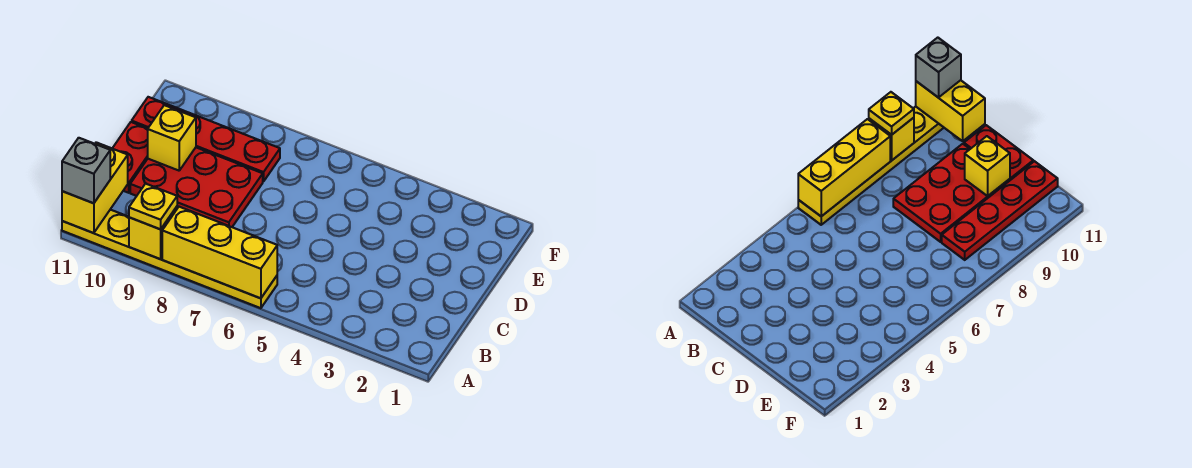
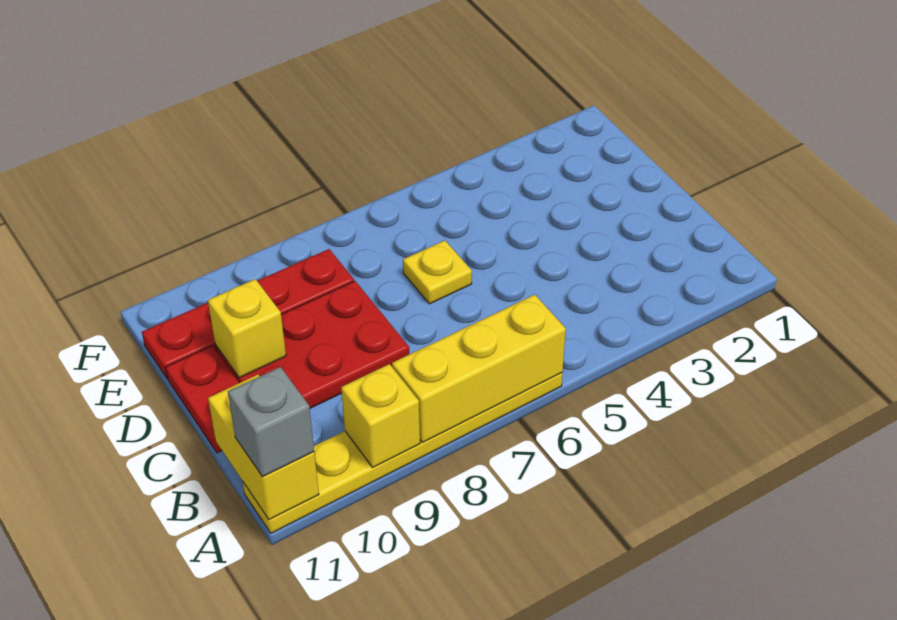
yellow 1x1 plate [129,184,177,229] -> yellow 1x1 plate moved to [403,240,472,304]

